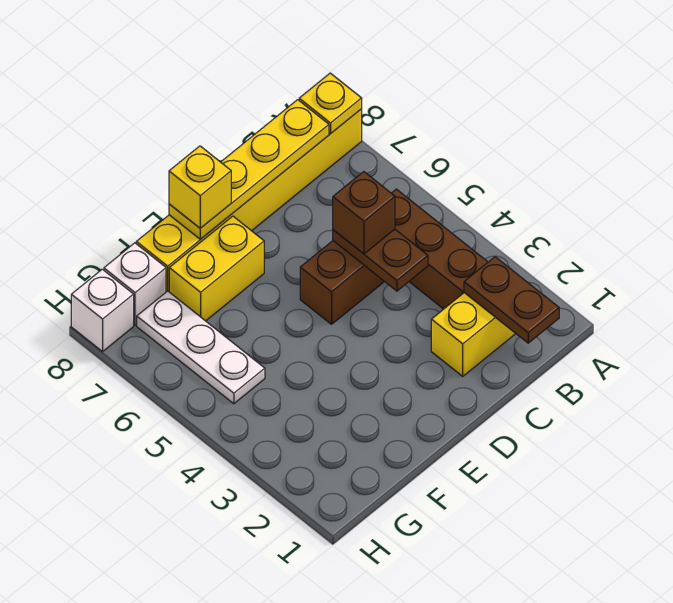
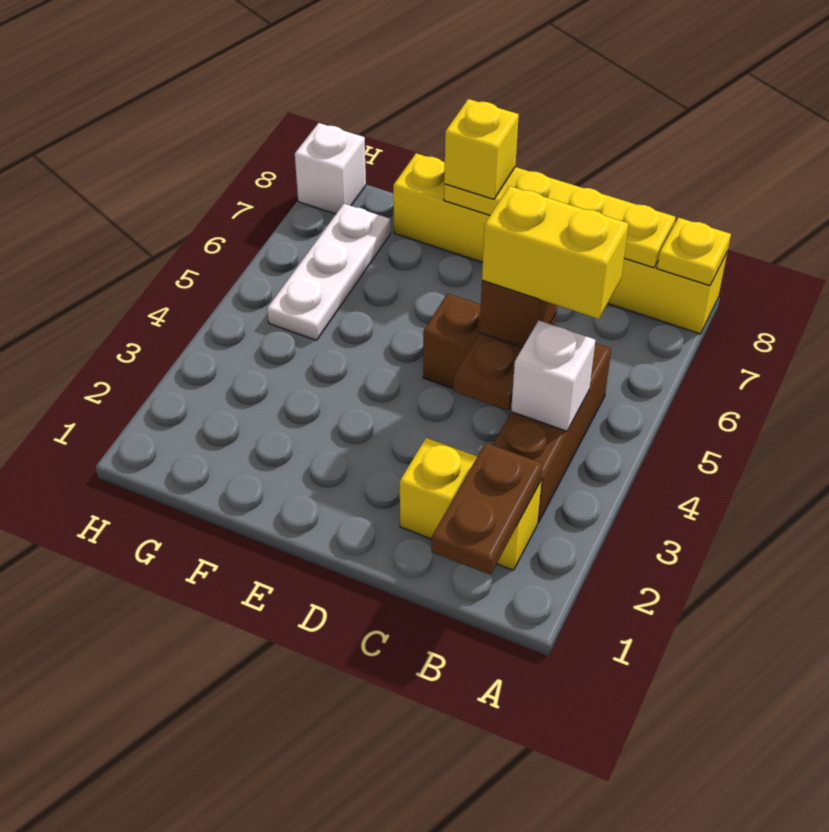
yellow 1x2 brick [169,216,264,321] -> yellow 1x2 brick moved to [482,186,628,319]
white 1x1 brick [104,243,166,325] -> white 1x1 brick moved to [511,321,595,431]

